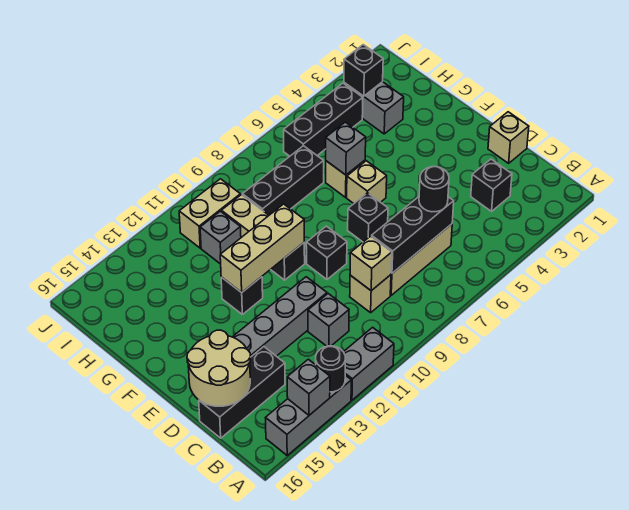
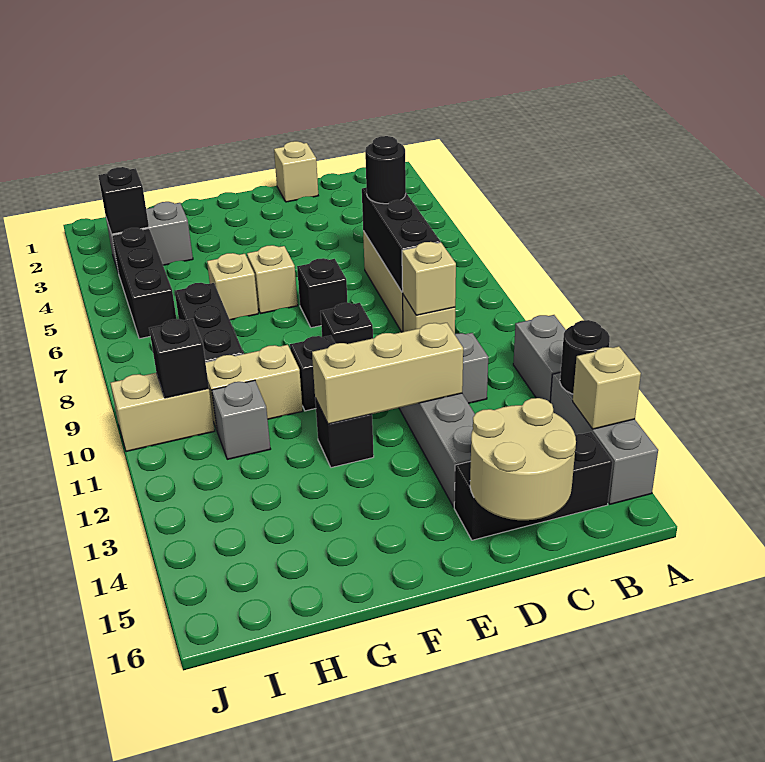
grey 1x1 brick [287,359,330,415] -> tan 1x1 brick [573,346,641,429]
black 1x1 brick [471,159,512,211] -> black 1x1 brick moved to [149,319,209,398]
black 1x3 brick [199,347,285,438] -> black 1x3 brick turned to [454,432,613,540]
tan 1x3 brick [220,204,304,293] -> tan 1x3 brick turned to [312,323,463,424]
grey 1x1 brick [326,122,366,175] -> none
tan 1x2 brick [179,179,240,248] -> tan 1x2 brick turned to [111,373,215,452]

